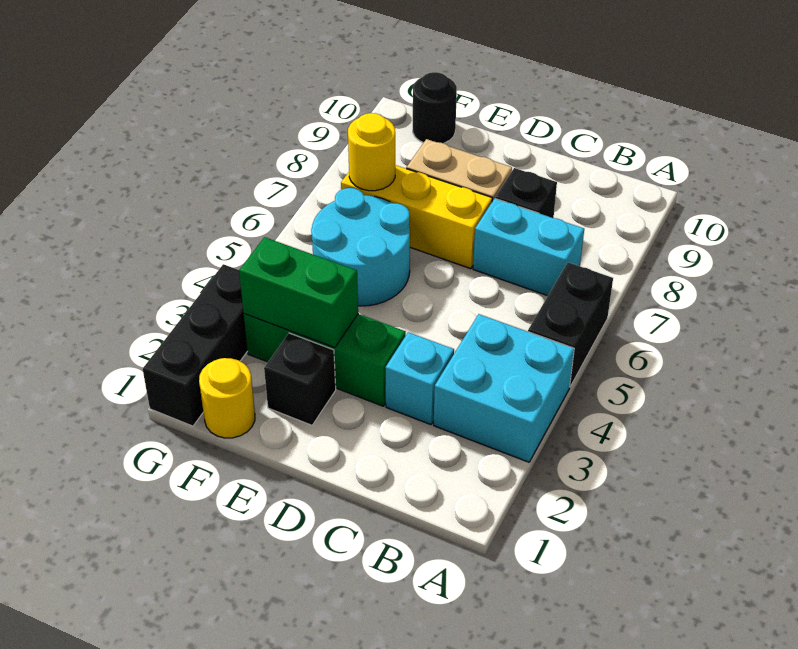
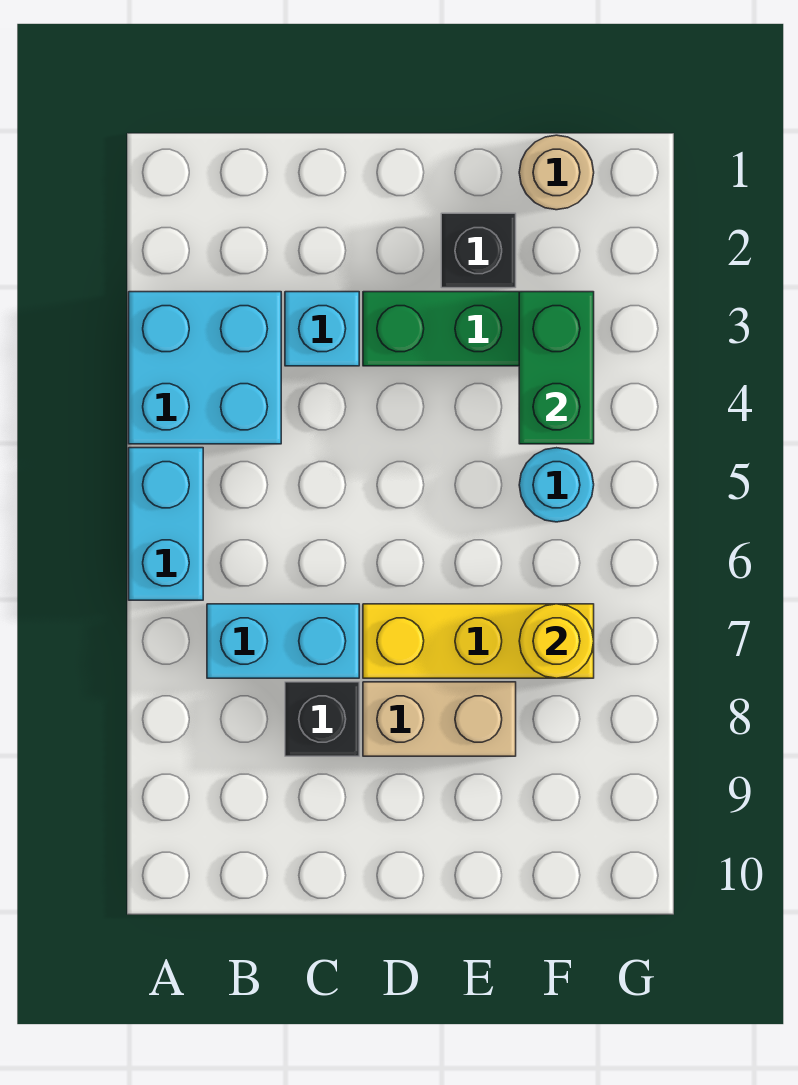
black 1x2 brick [528,262,613,386] -> cyan 1x2 brick [129,448,203,600]
green 1x2 brick [239,237,358,348] -> green 1x2 brick turned to [519,292,594,444]
cyan 2x2 round brick [311,188,410,306] -> cyan 1x1 round brick [519,448,594,522]
yellow 1x1 round brick [199,358,255,438] -> tan 1x1 round brick [519,135,594,210]
black 1x1 round brick [413,72,457,143] -> none
black 1x3 brick [143,264,248,426] -> none

